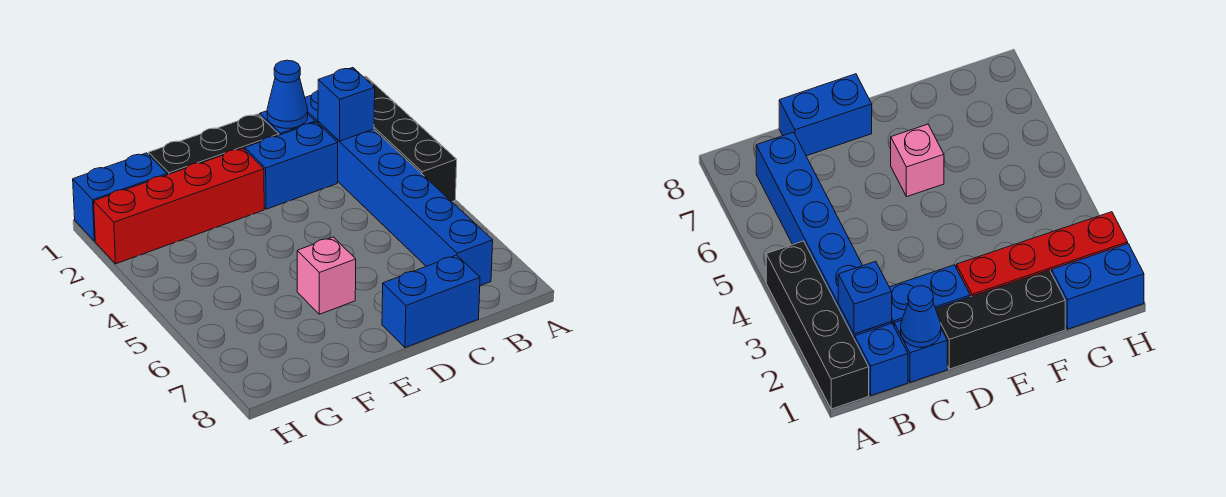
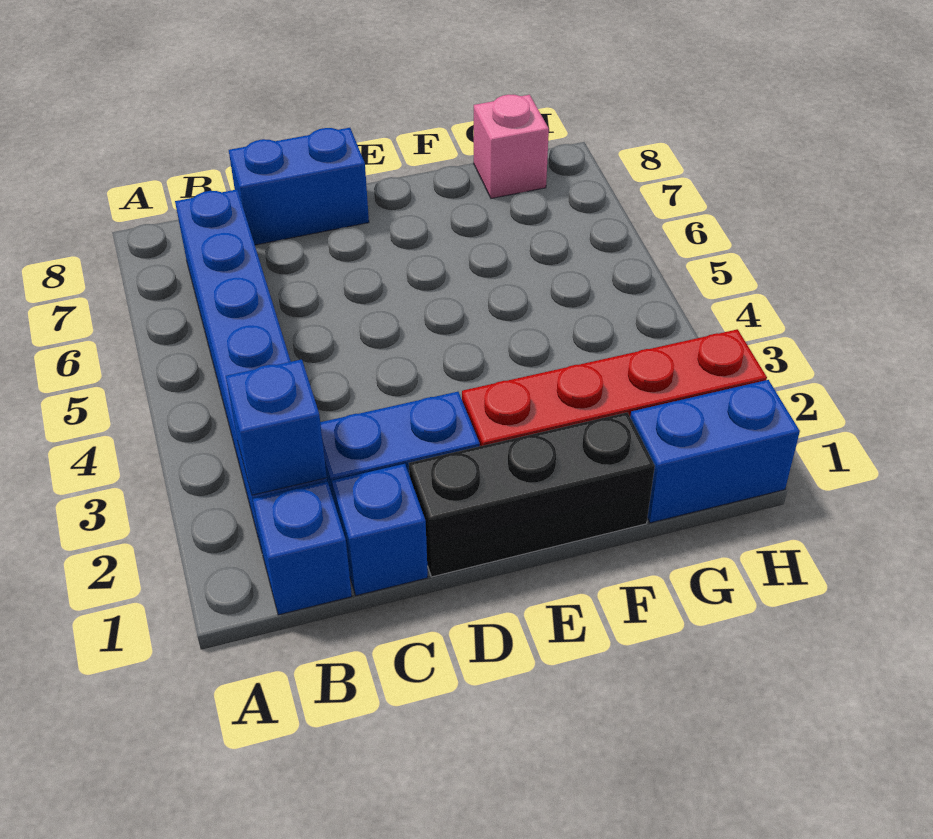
black 1x4 brick [364,76,457,202] -> none
blue 1x1 cone [267,60,308,128] -> none
pink 1x1 brick [297,237,356,314] -> pink 1x1 brick moved to [474,95,549,199]

